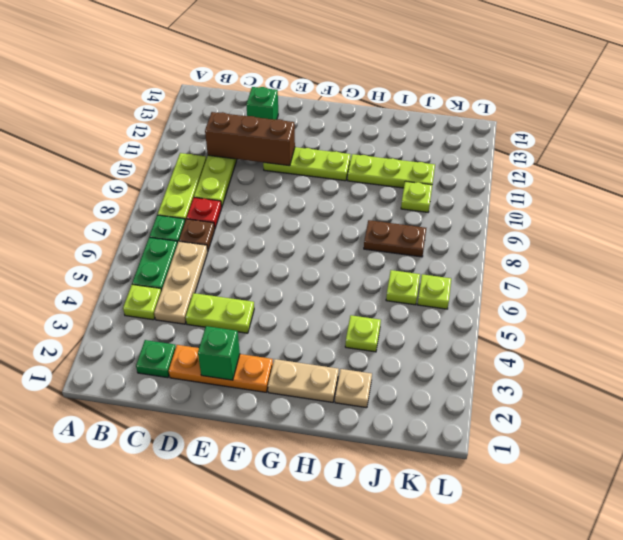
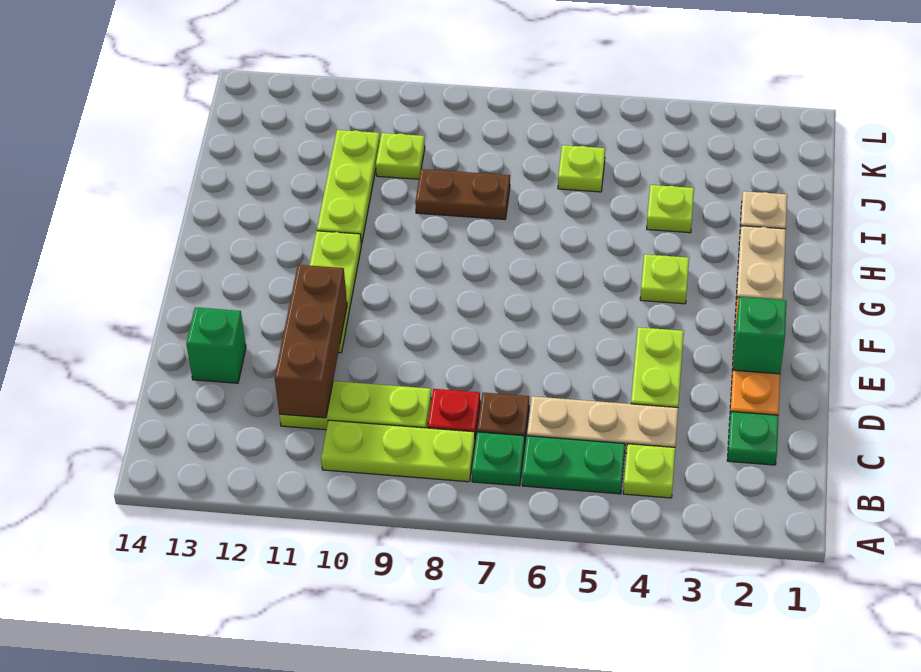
brown 1x2 plate [364,220,426,257] -> brown 1x2 plate turned to [415,169,510,219]
lime 1x1 plate [418,274,451,309] -> lime 1x1 plate moved to [640,254,689,304]

